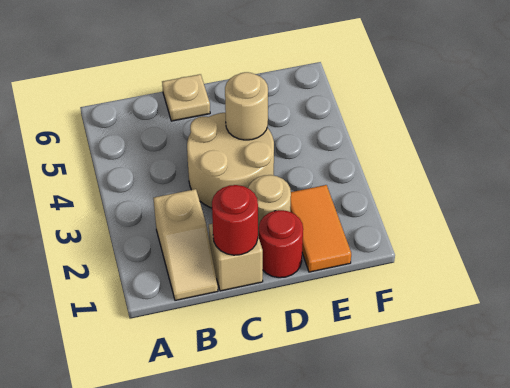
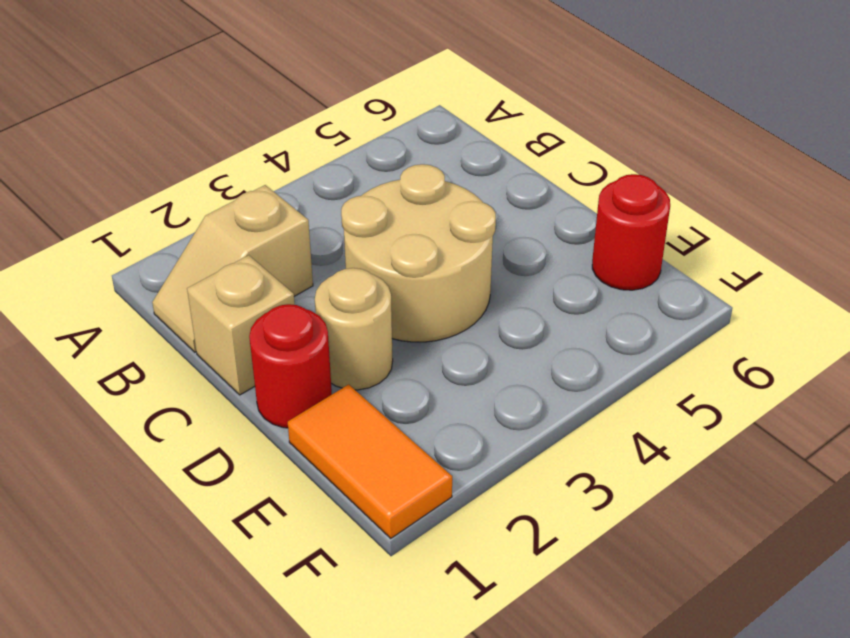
red 1x1 round brick [212,185,258,255] -> red 1x1 round brick moved to [592,174,670,290]
tan 1x1 plate [162,74,210,121] -> none
tan 1x1 round brick [225,72,268,140] -> none
orange 1x2 tile [290,185,351,272] -> orange 1x2 tile turned to [288,384,452,538]

